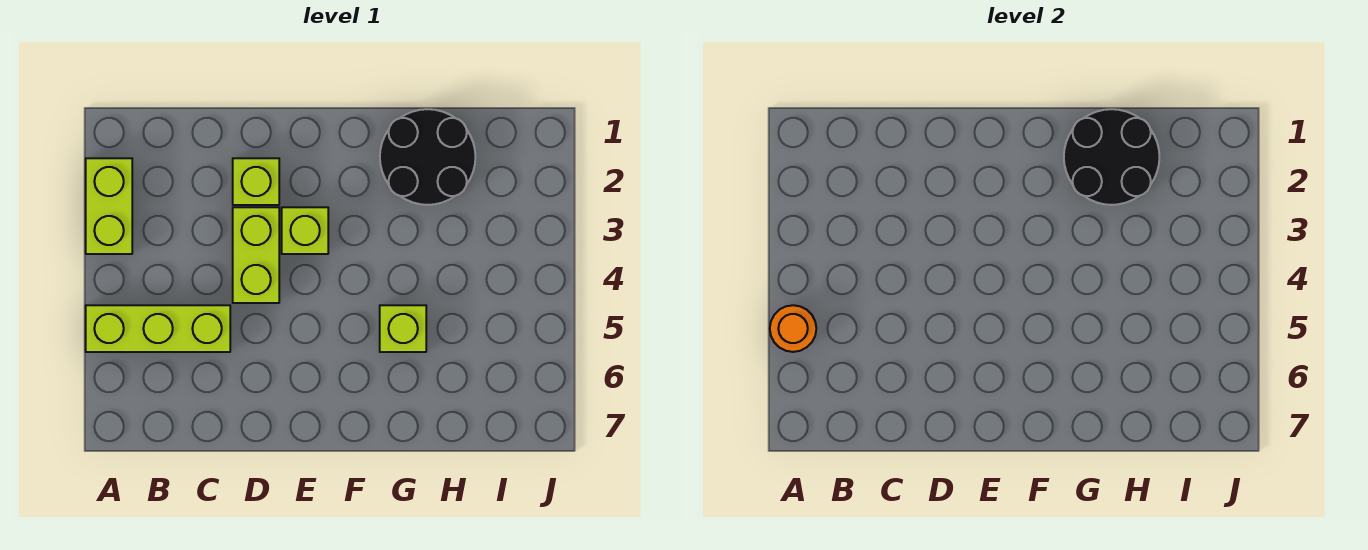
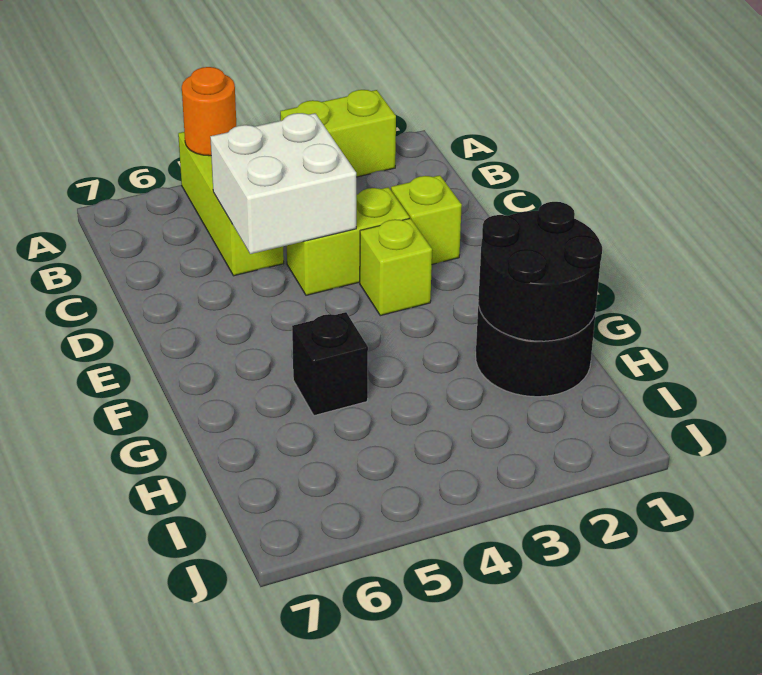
none -> white 2x2 brick [210,113,356,254]
lime 1x1 brick [380,305,426,352] -> black 1x1 brick [292,312,368,416]

